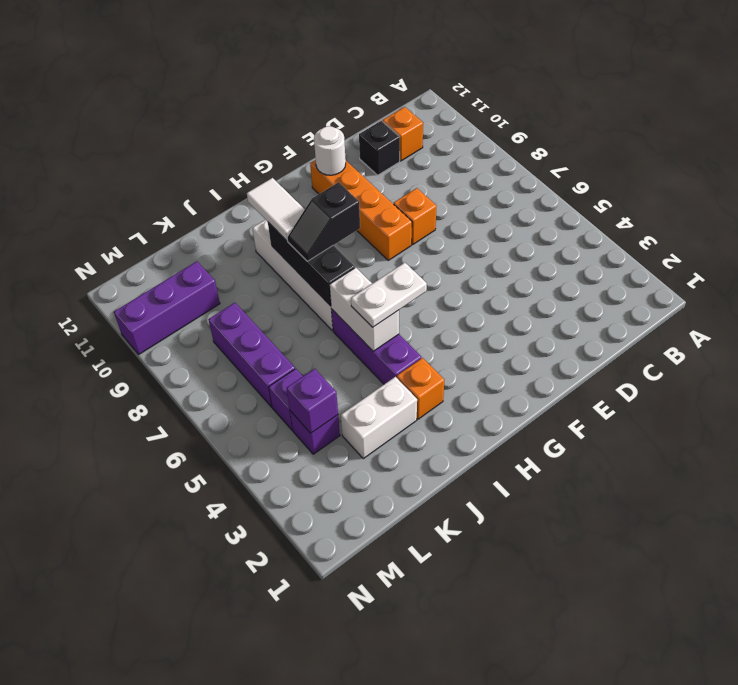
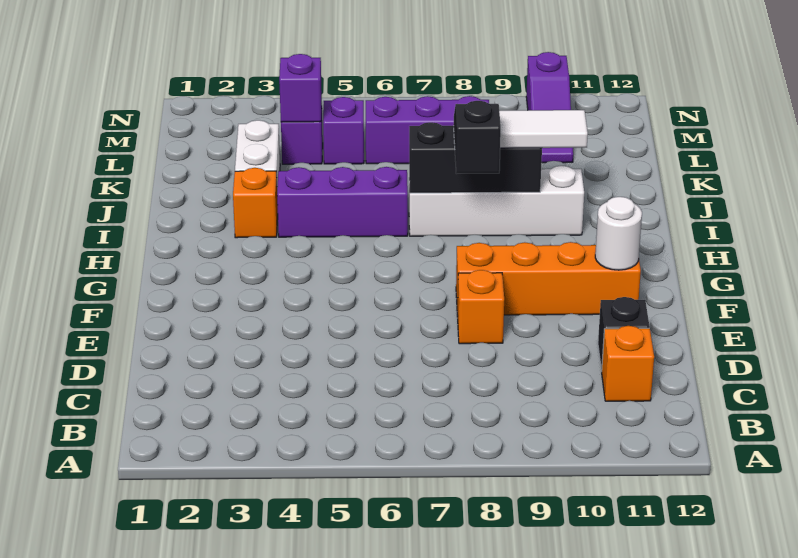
white 1x2 plate [351,263,427,327] -> none
white 1x2 brick [330,268,399,351] -> none
purple 1x3 brick [114,261,220,355] -> purple 1x3 slope [526,52,573,163]

